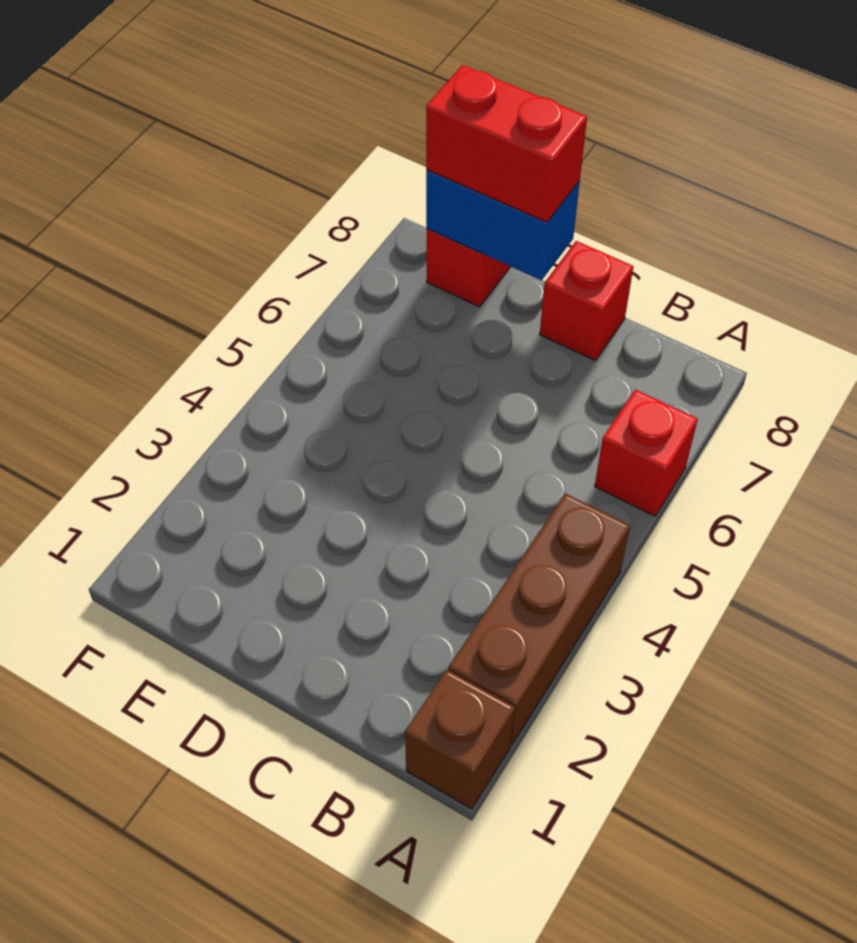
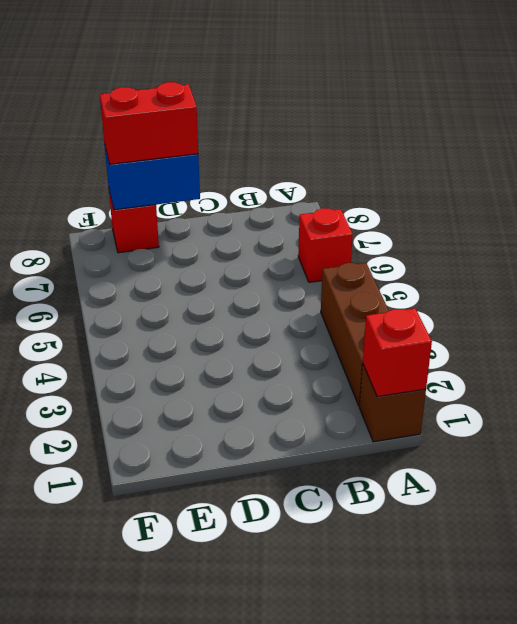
red 1x1 brick [540,241,633,360] -> red 1x1 brick moved to [363,308,432,397]

